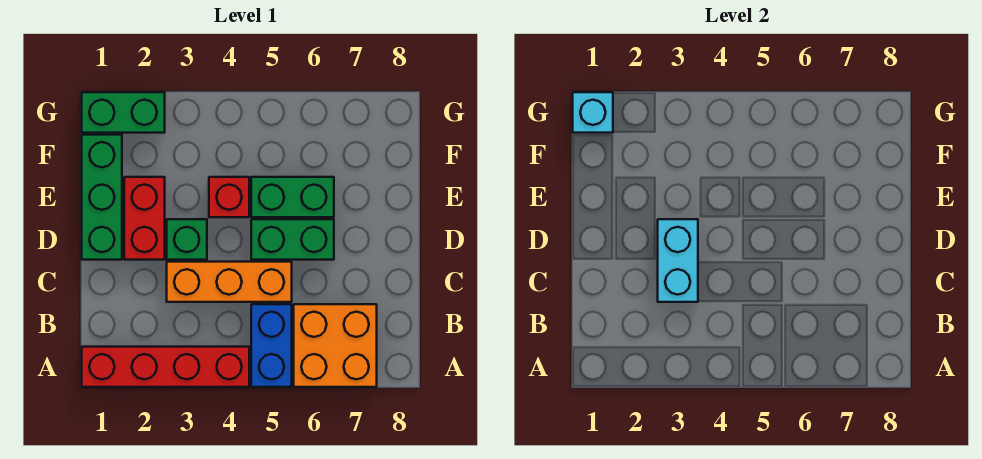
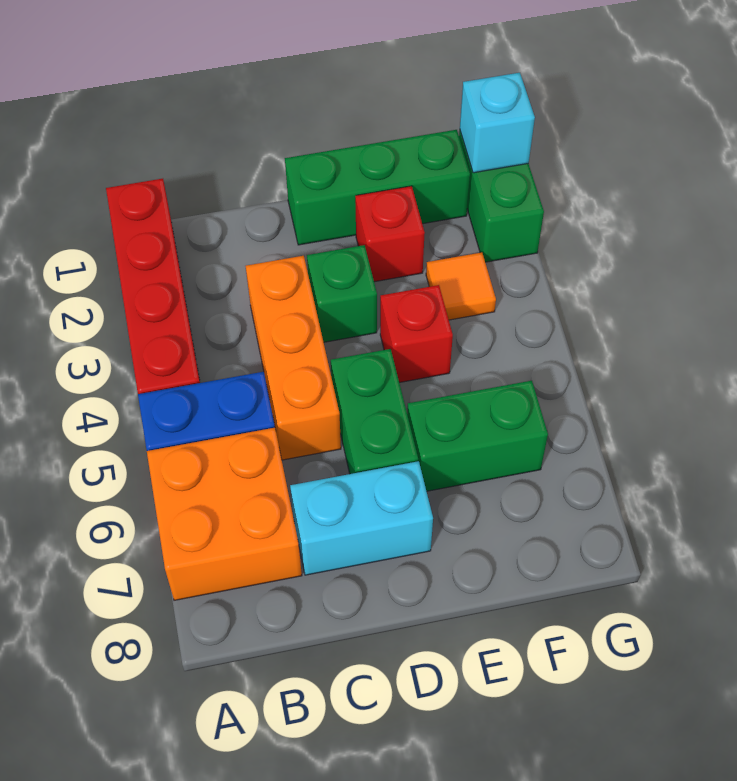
cyan 1x2 brick [658,219,698,302] -> cyan 1x2 brick moved to [290,461,433,575]
red 1x2 brick [124,177,165,260] -> red 1x1 brick [355,186,425,282]
green 1x2 brick [251,177,334,217] -> green 1x2 brick turned to [407,381,548,491]
none -> orange 1x1 tile [426,252,496,320]

